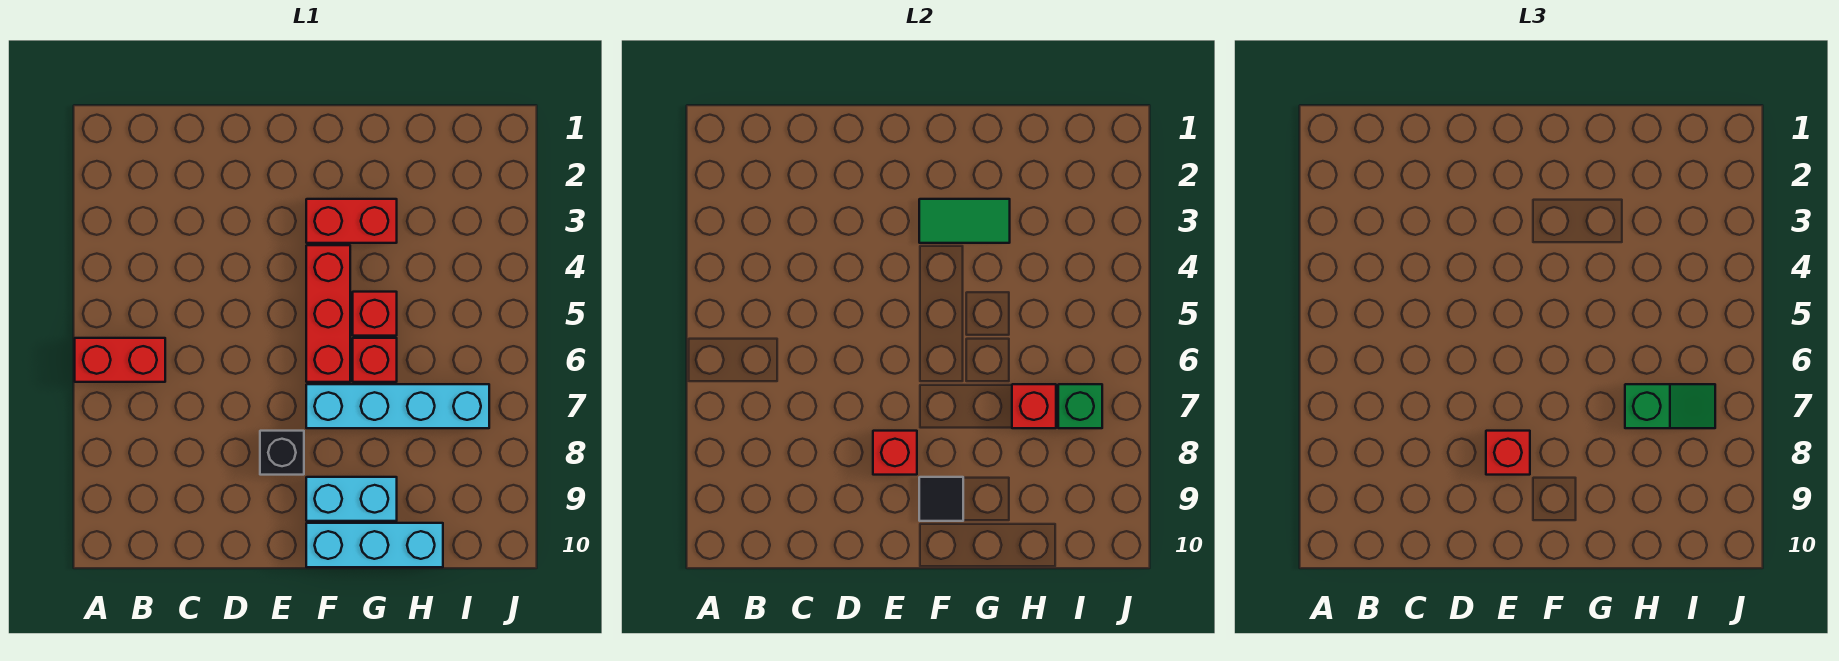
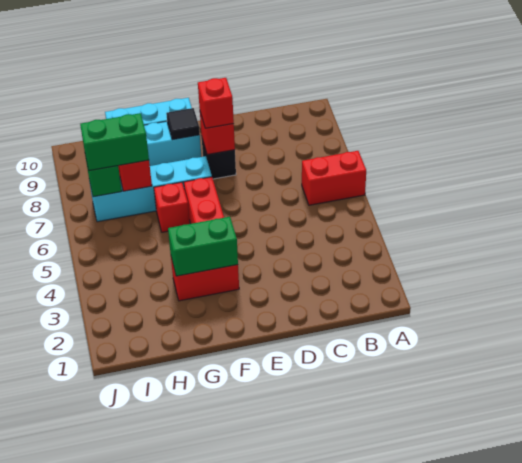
green 1x2 tile [919,199,1010,243] -> green 1x2 brick [168,217,238,276]
red 1x1 brick [353,292,397,336] -> none
green 1x2 slope [1625,384,1715,428] -> green 1x2 brick [80,113,149,171]

